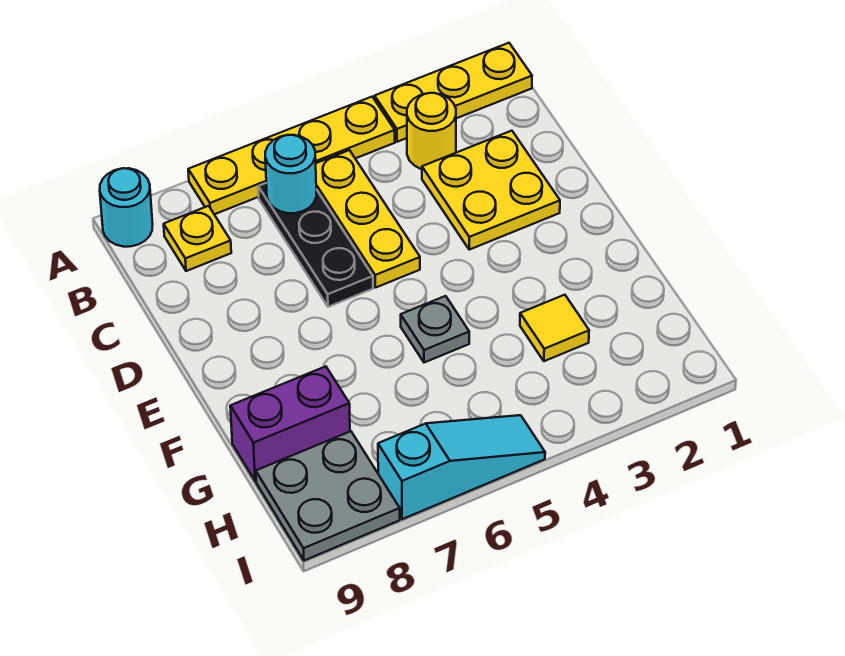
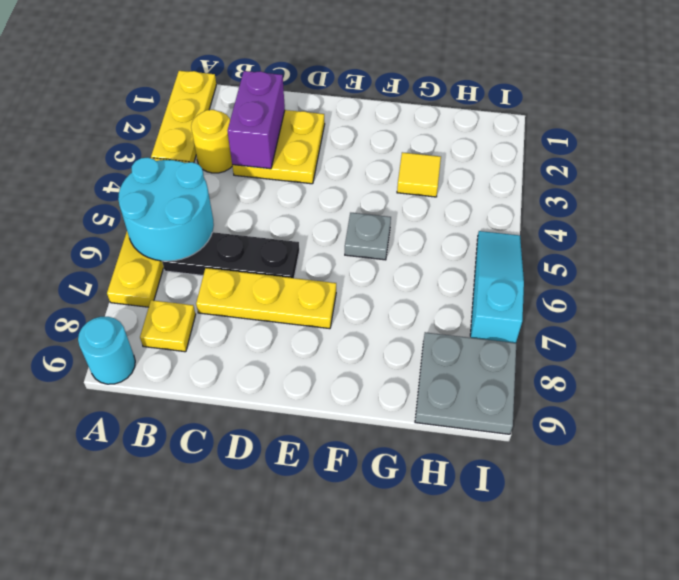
yellow 1x3 plate [316,150,420,288] -> yellow 1x3 plate moved to [196,268,336,329]
cyan 1x1 round brick [265,135,316,213] -> cyan 2x2 round brick [118,158,214,261]
purple 1x2 brick [230,366,350,481] -> purple 1x2 brick moved to [228,71,285,169]

